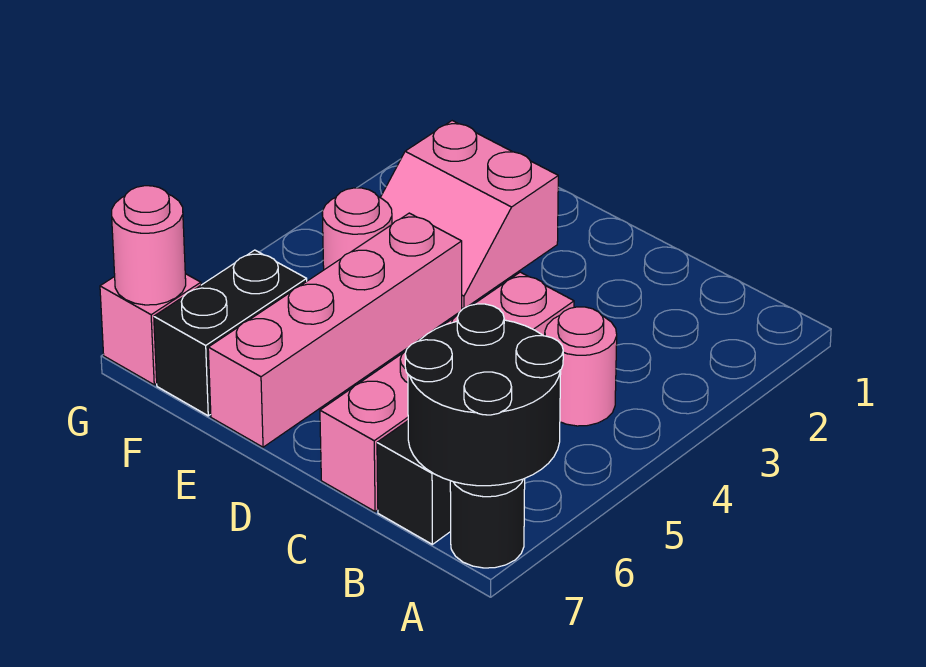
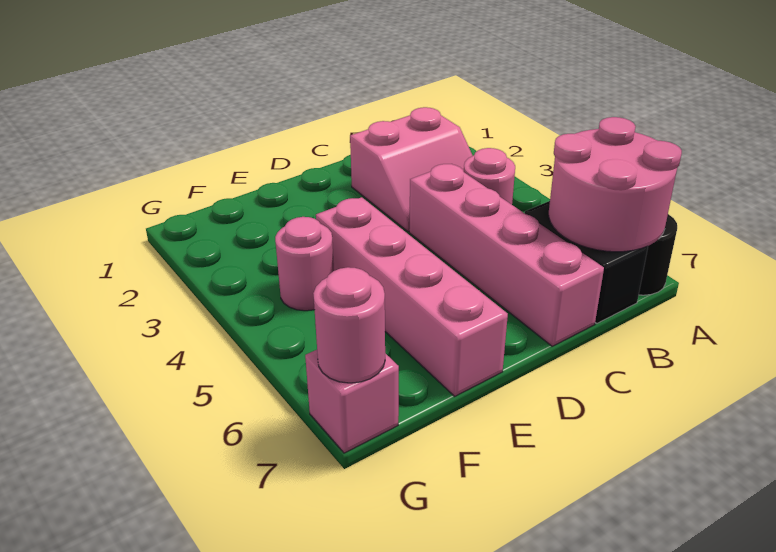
black 2x2 round brick [405,304,563,486] -> pink 2x2 round brick [549,117,682,252]
pink 2x2 slope [380,121,558,309] -> pink 2x2 slope moved to [350,107,473,232]
black 1x2 brick [154,250,307,416] -> none

